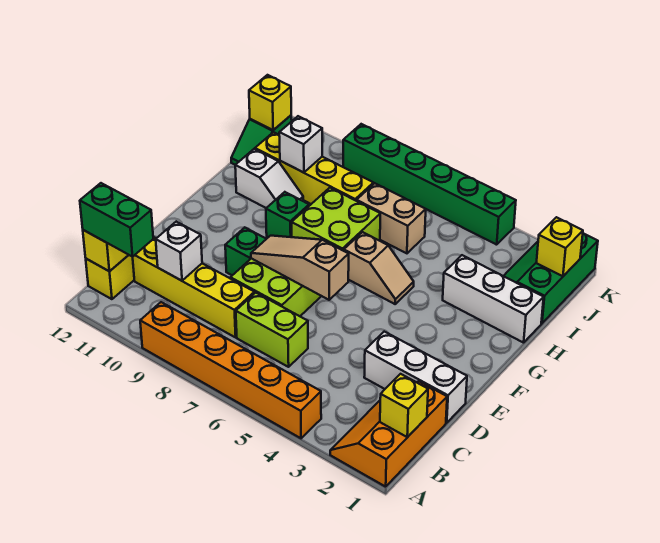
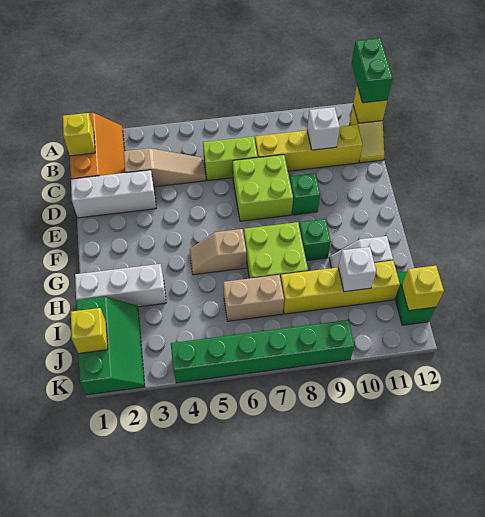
orange 1x6 brick [140,302,321,438] -> none
green 1x2 brick [80,183,153,257] -> green 1x2 brick turned to [352,38,393,103]
tan 1x3 slope [251,236,349,300] -> tan 1x3 slope moved to [123,148,206,187]

